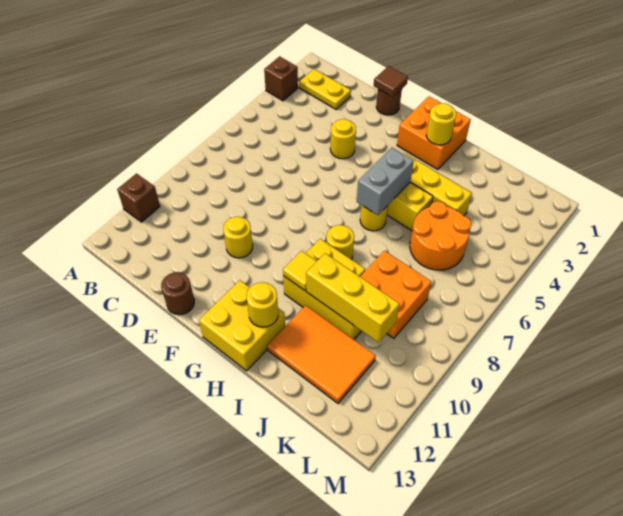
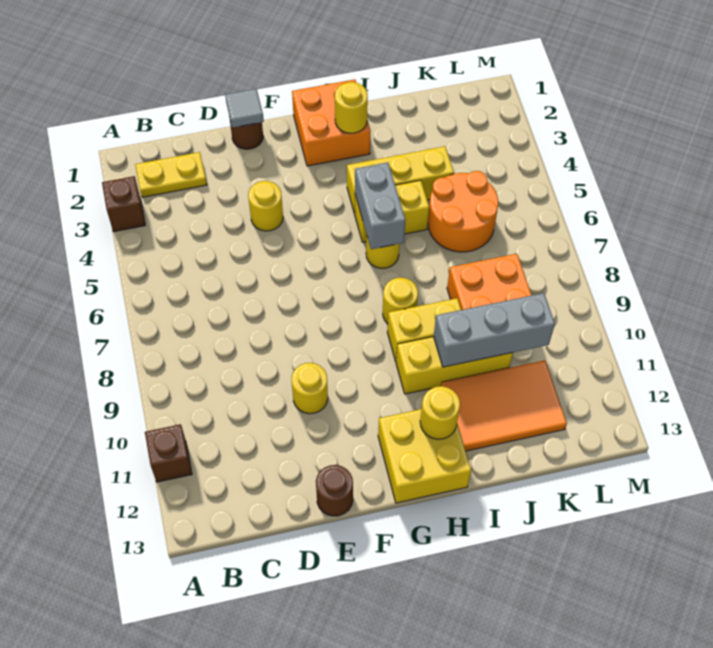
brown 1x1 tile [374,66,408,97] -> grey 1x1 tile [225,89,264,128]
yellow 1x1 tile [283,251,317,291] -> none
yellow 1x3 brick [306,253,400,342] -> grey 1x3 brick [434,293,555,367]

